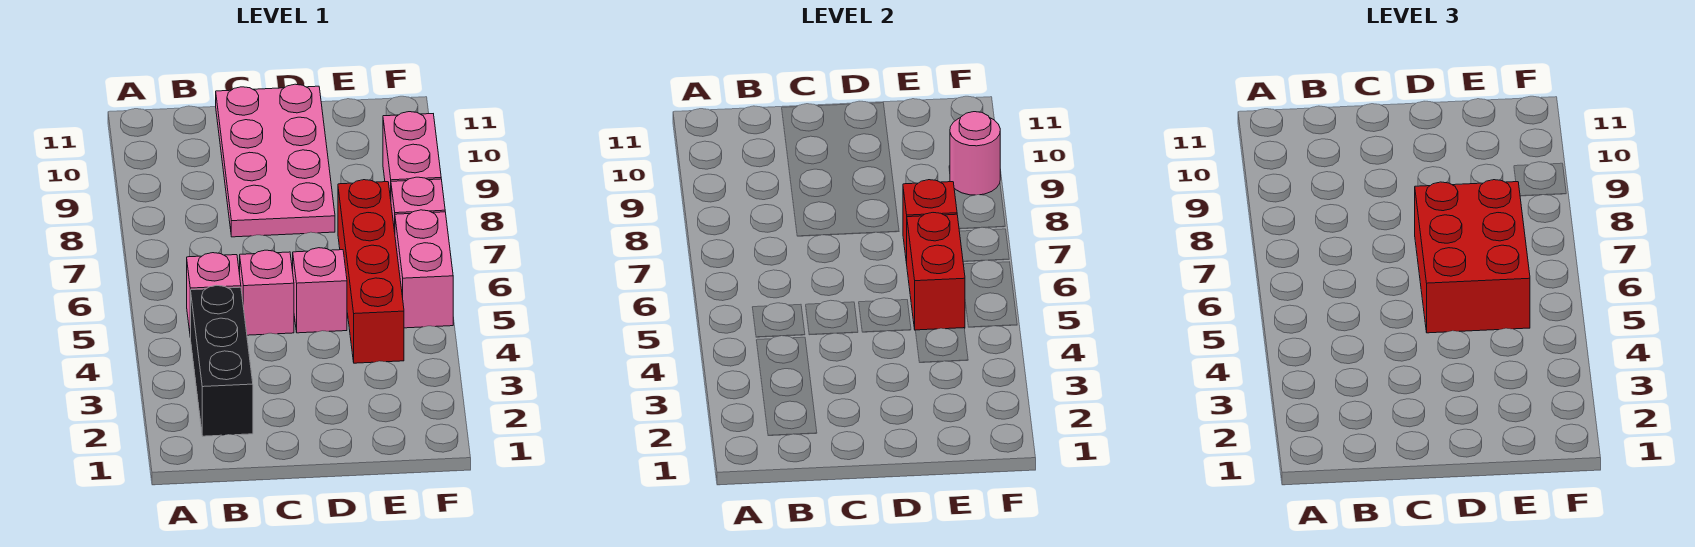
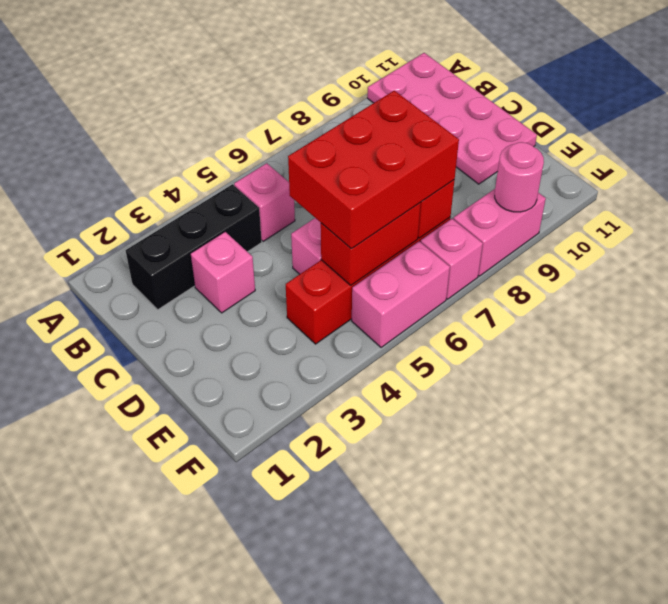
pink 1x1 brick [240,250,294,335] -> pink 1x1 brick moved to [191,232,255,313]
pink 2x4 plate [216,84,335,237] -> pink 2x4 plate turned to [367,53,537,184]

